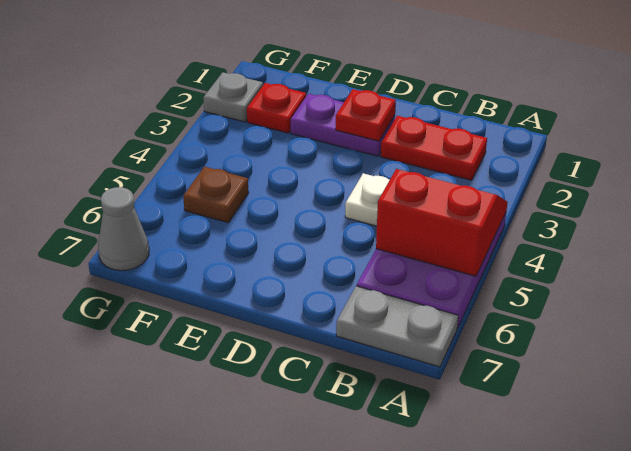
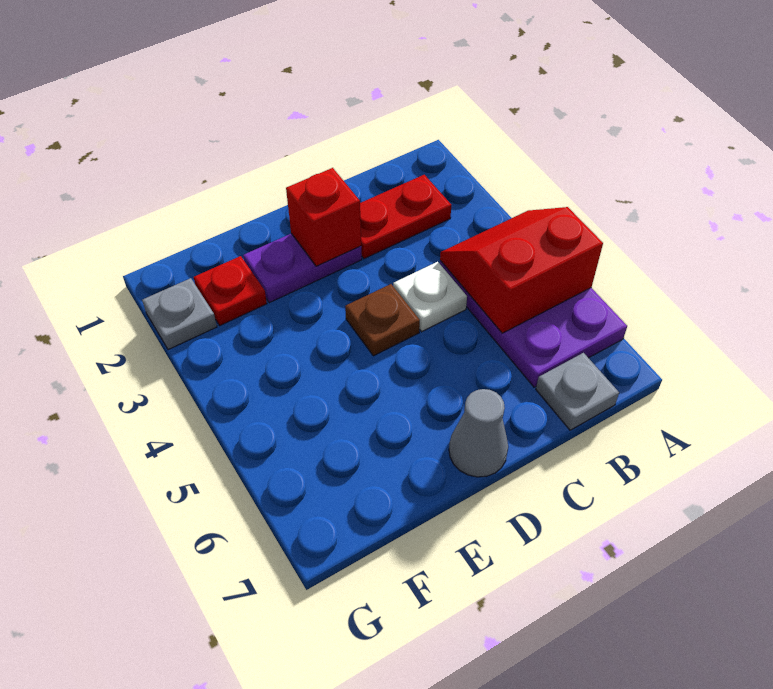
grey 1x2 plate [336,286,458,367] -> grey 1x1 plate [536,353,619,430]
red 1x1 plate [336,89,396,141] -> red 1x1 brick [286,168,361,266]
brown 1x1 plate [183,167,249,223] -> brown 1x1 plate moved to [345,284,420,356]
grey 1x1 cone [98,187,149,271] -> grey 1x1 cone moved to [449,389,508,477]

